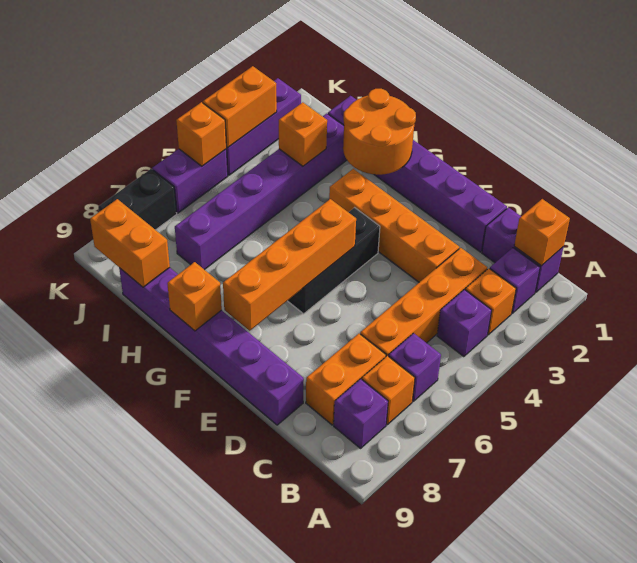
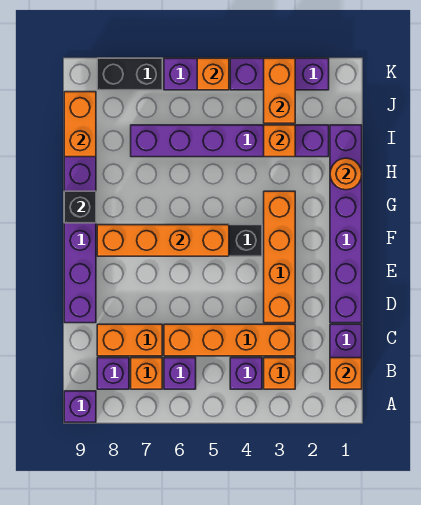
purple 1x1 brick [490,248,540,313] -> purple 1x1 brick moved to [64,391,96,422]
orange 2x2 round brick [343,89,416,175] -> orange 1x1 round brick [330,158,362,190]
orange 1x1 brick [167,262,222,331] -> black 1x1 brick [64,191,96,223]
orange 1x2 brick [203,66,277,148] -> orange 1x2 brick turned to [264,58,295,123]

